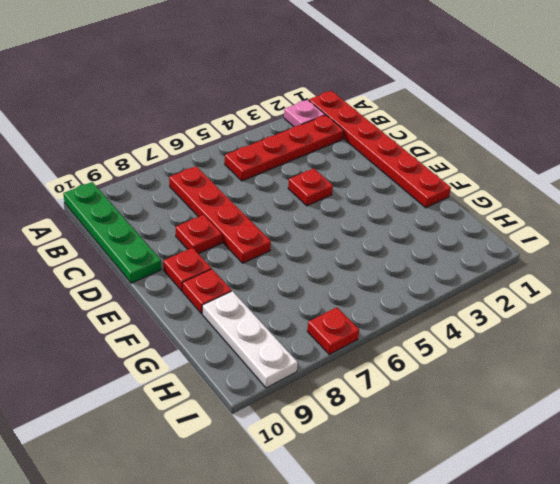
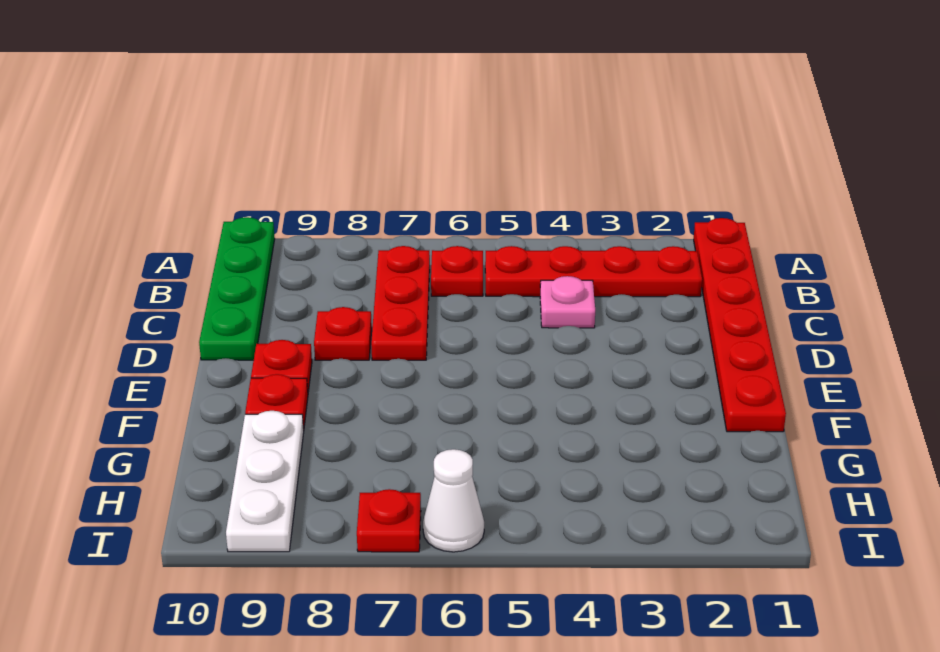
pink 1x1 plate [284,100,325,127] -> pink 1x1 plate moved to [540,276,595,328]
red 1x4 plate [169,166,271,263] -> red 1x3 plate [371,246,430,360]
red 1x1 plate [288,168,333,206] -> red 1x1 plate moved to [431,246,483,296]
none -> white 1x1 cone [423,449,484,552]

